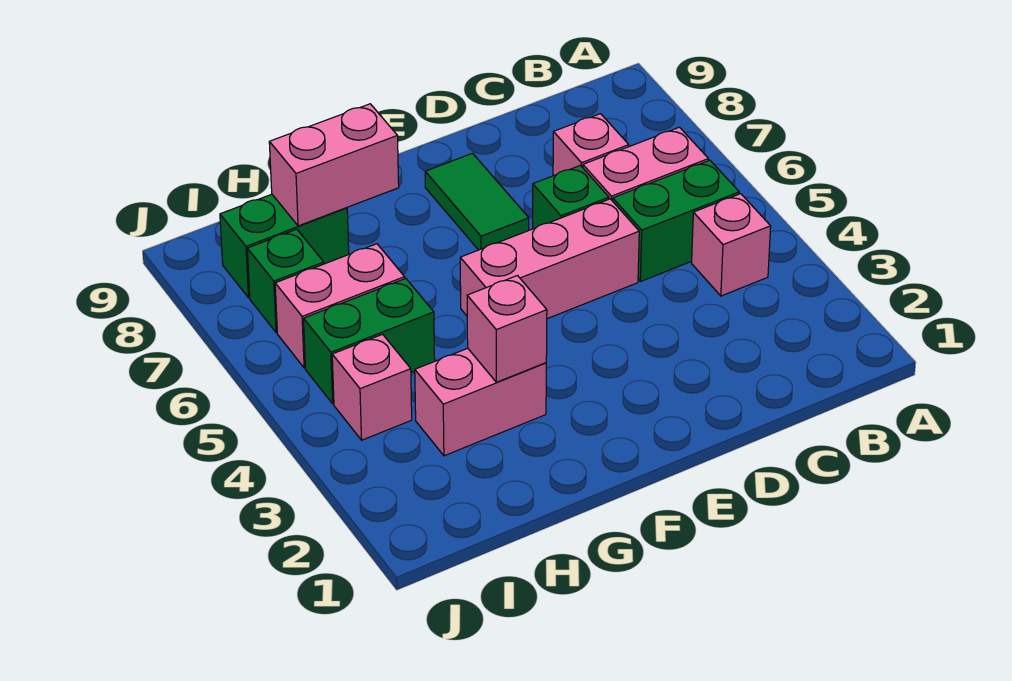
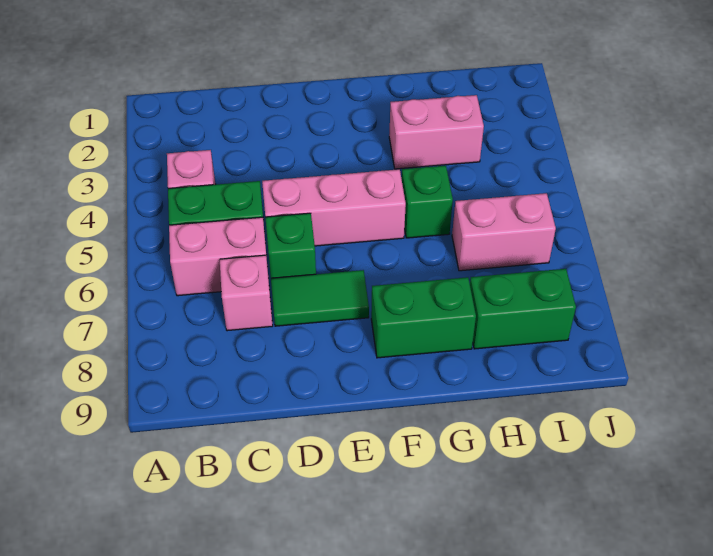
green 1x2 tile [425,153,529,250] -> green 1x2 tile turned to [271,270,369,326]
pink 1x1 brick [467,276,547,382] -> none
pink 1x2 brick [269,104,399,226] -> none
green 1x2 brick [304,279,435,404] -> green 1x2 brick moved to [371,277,476,358]
pink 1x1 brick [332,334,412,440] -> none
green 1x1 brick [247,229,324,333] -> green 1x1 brick moved to [402,166,453,238]

